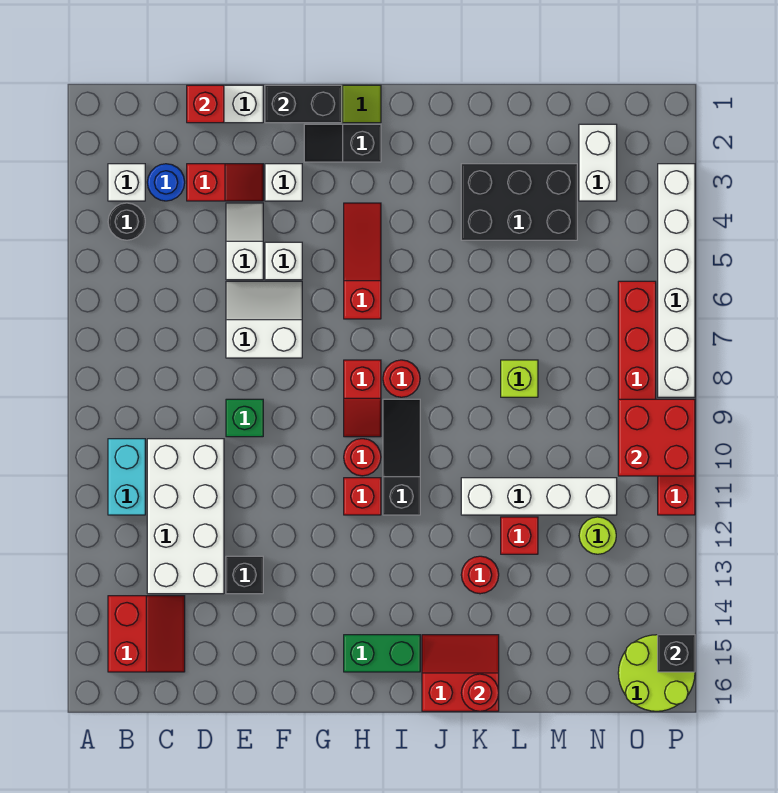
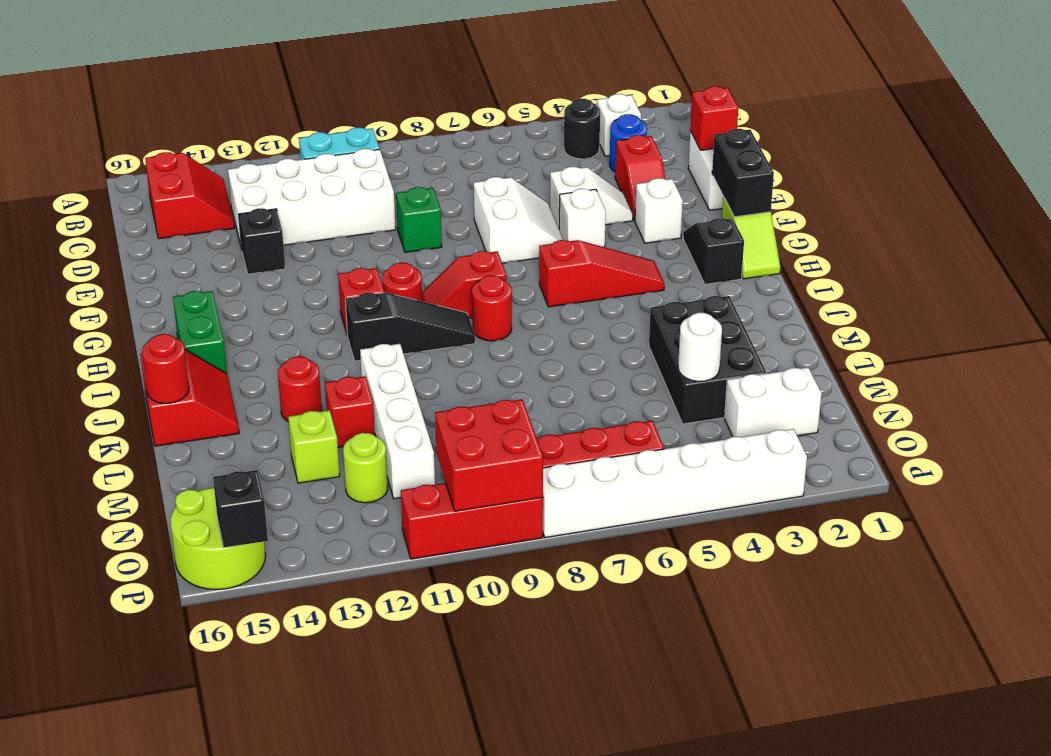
red 2x2 slope [108,596,185,672] -> red 2x2 slope turned to [145,152,234,239]
lime 1x1 brick [501,360,538,397] -> lime 1x1 brick moved to [288,410,340,483]
none -> white 1x1 round brick [678,313,722,382]

